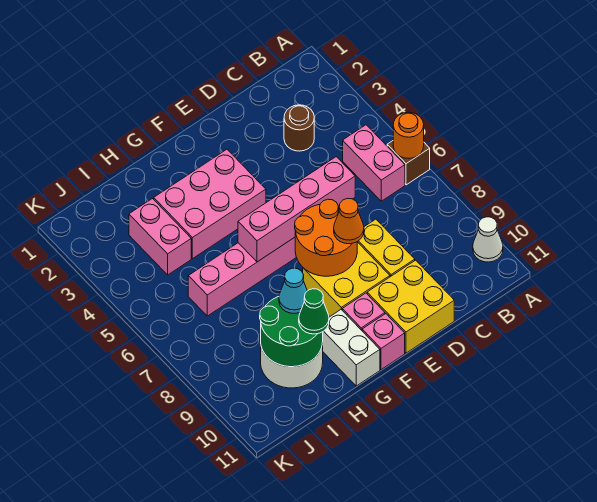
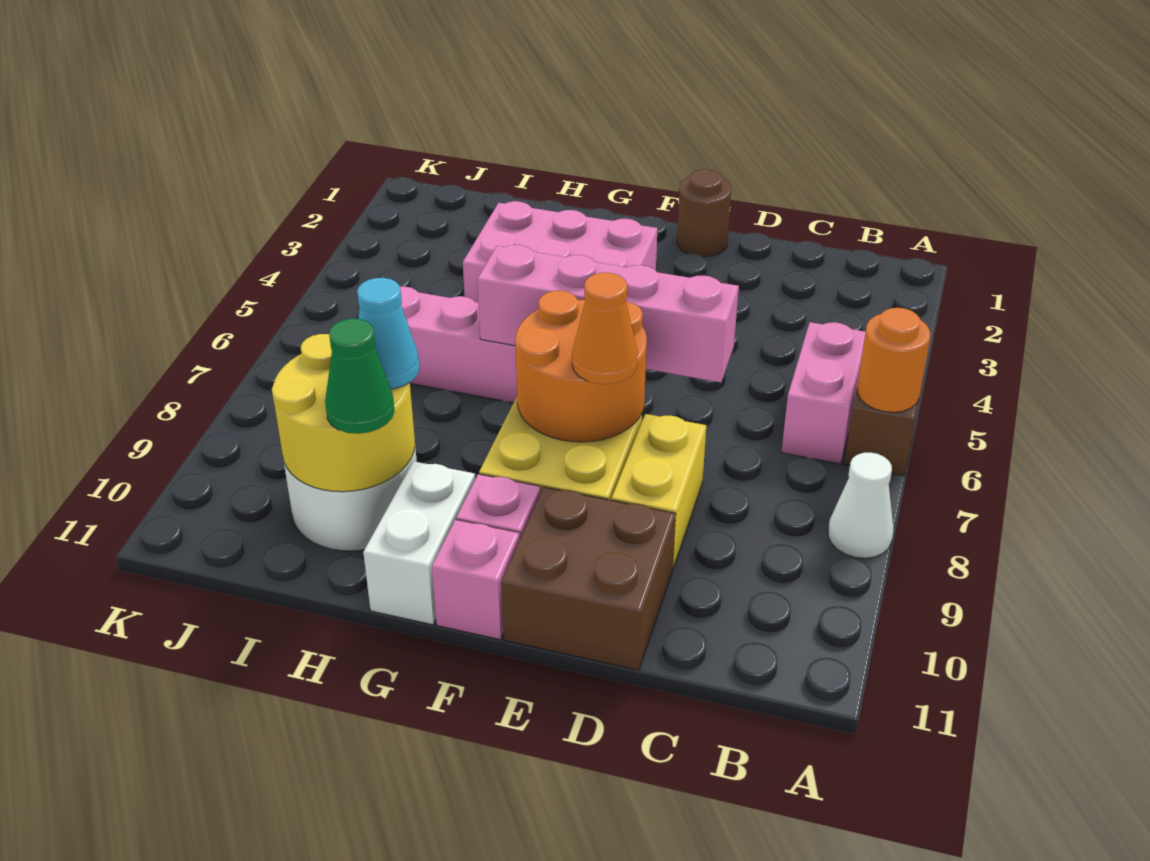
white 1x1 cone [473,217,503,262] -> white 1x1 cone moved to [828,452,893,558]
brown 1x1 round brick [284,105,314,151] -> brown 1x1 round brick moved to [677,169,731,257]
yellow 2x2 brick [367,260,454,353] -> brown 2x2 brick [501,487,676,670]
green 2x2 round brick [260,297,323,367] -> yellow 2x2 round brick [272,334,415,492]
pink 1x2 brick [129,199,191,275] -> none

